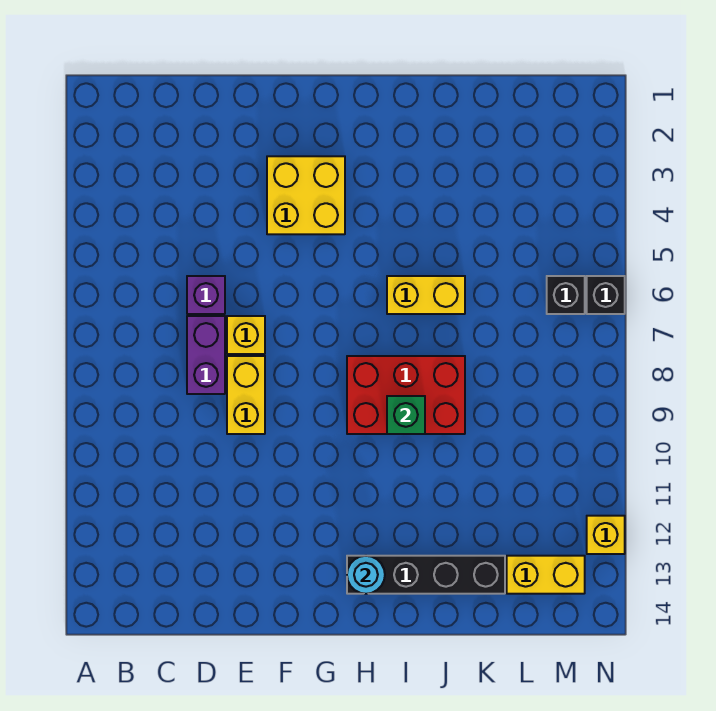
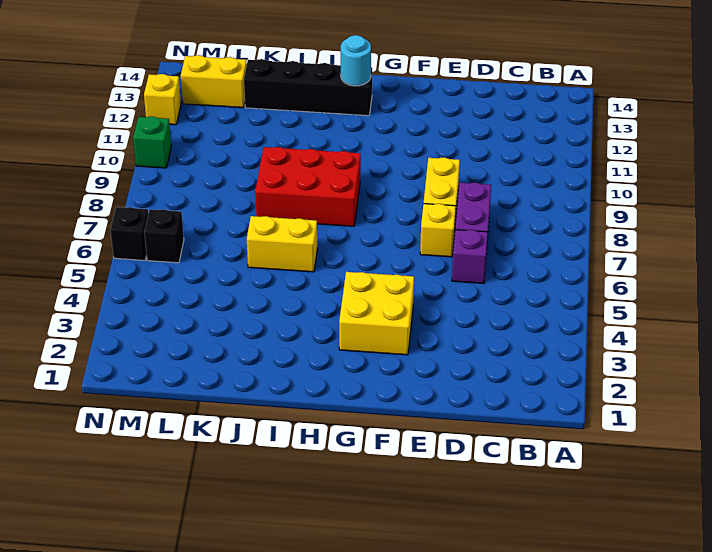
green 1x1 brick [387,396,425,434] -> green 1x1 brick moved to [133,116,171,168]

